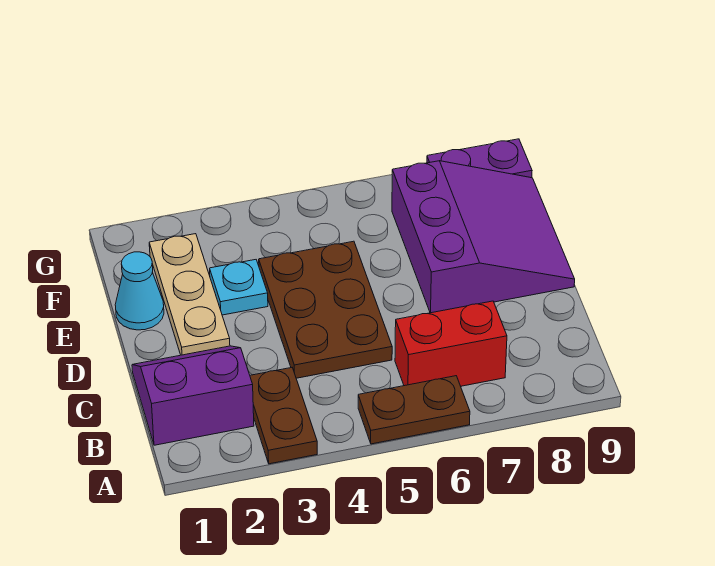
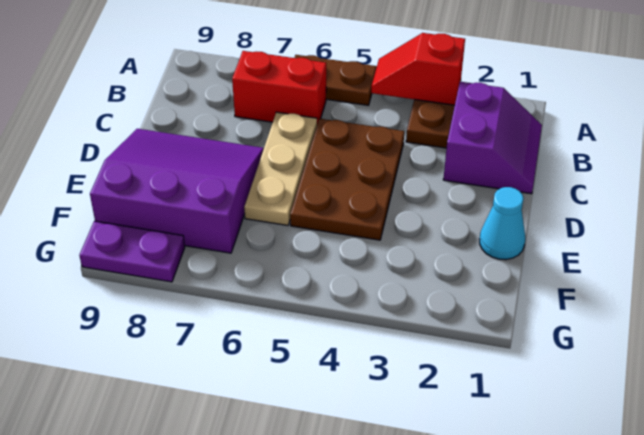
none -> red 1x2 slope [371,33,465,105]
purple 2x2 slope [132,346,254,445] -> purple 2x2 slope turned to [443,81,542,194]
tan 1x3 plate [149,234,230,355] -> tan 1x3 plate moved to [244,112,317,226]
purple 3x3 slope [392,161,575,313] -> purple 3x3 slope turned to [90,129,264,253]
cyan 1x1 plate [210,260,268,315] -> none

